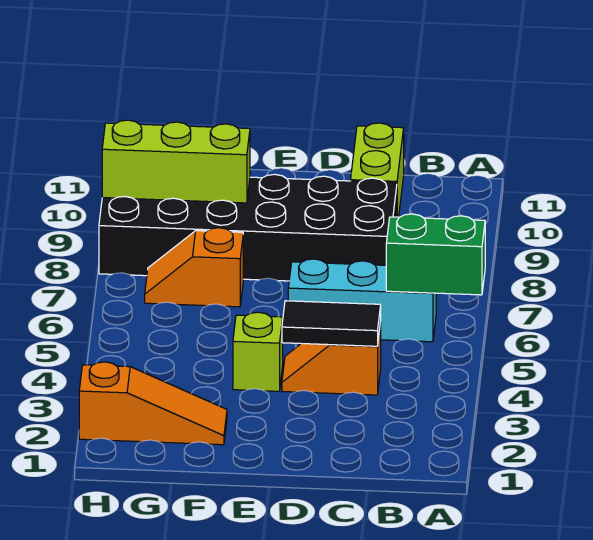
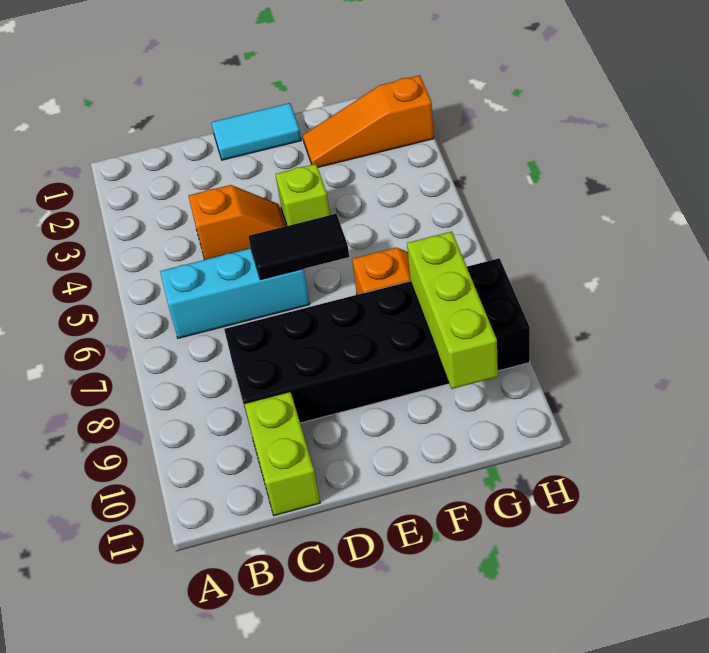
green 1x2 brick [386,214,485,295] -> none
black 1x2 tile [282,301,381,346] -> black 1x2 tile moved to [248,214,349,280]
none -> cyan 1x2 tile [211,103,301,160]
lime 1x3 brick [102,120,250,203] -> lime 1x3 brick turned to [407,231,498,389]

